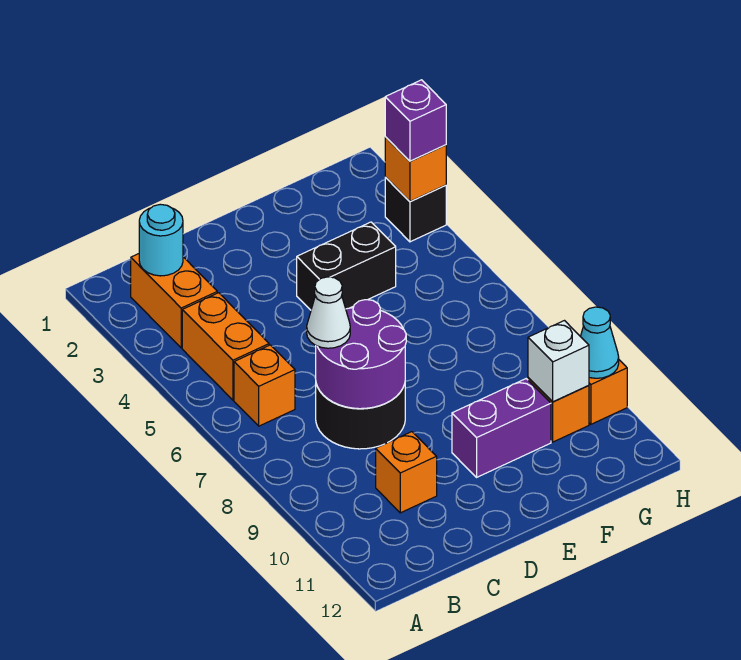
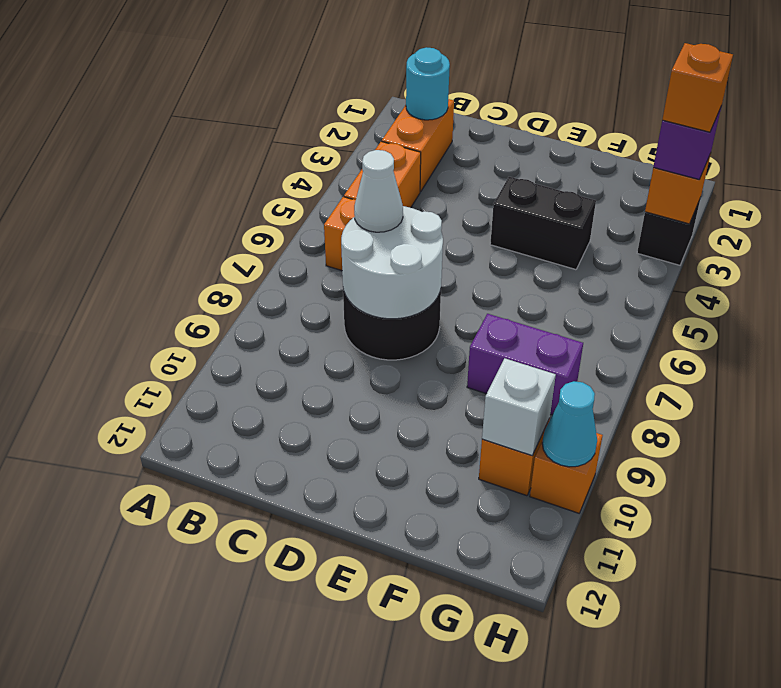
purple 2x2 round brick [316,300,406,409] -> white 2x2 round brick [341,206,443,319]
orange 1x1 brick [376,432,437,513] -> orange 1x1 brick moved to [662,43,733,132]
purple 1x2 brick [452,379,551,477] -> purple 1x2 brick moved to [467,314,583,415]

